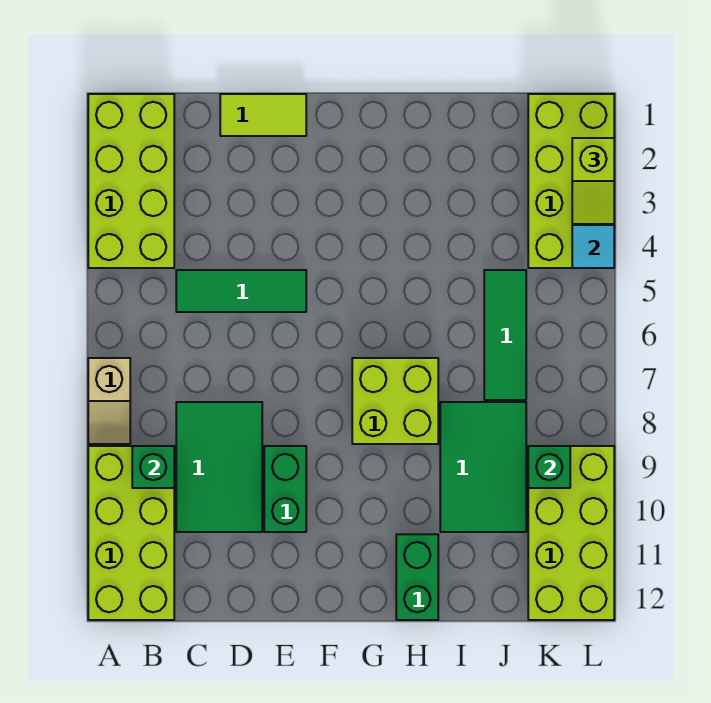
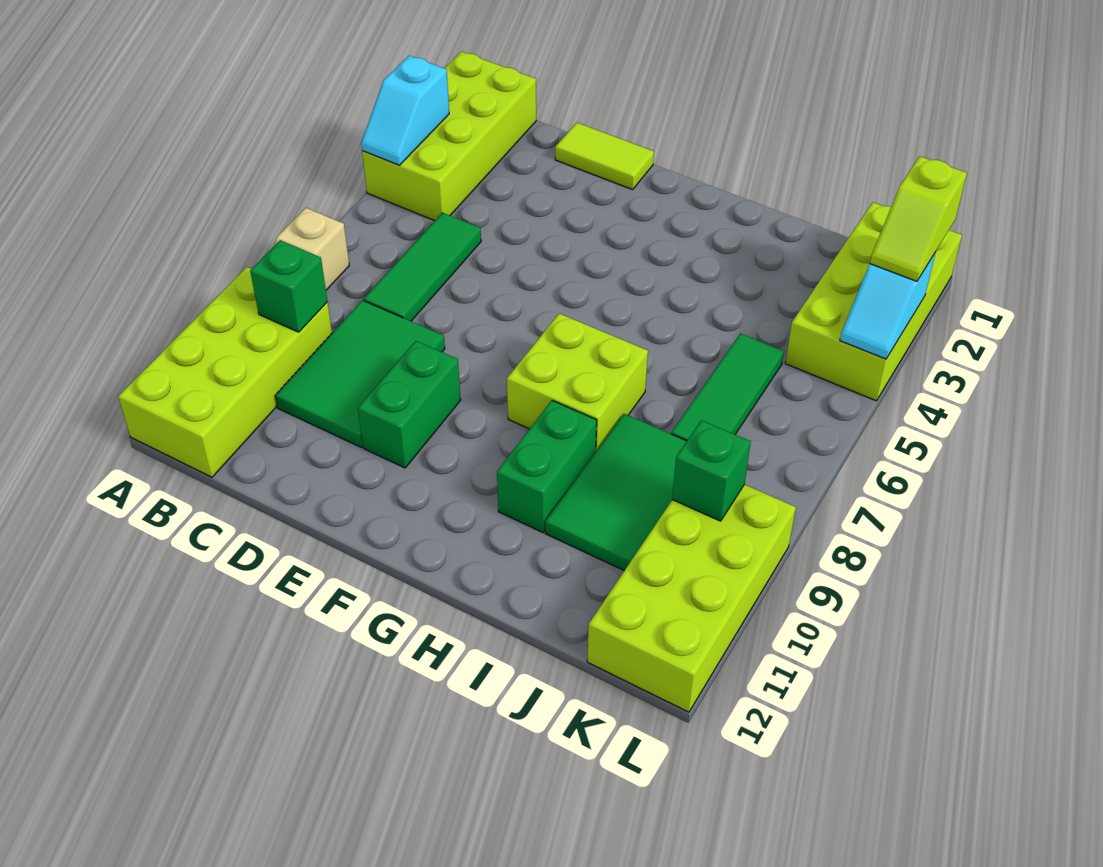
none -> cyan 1x2 slope [361,56,449,165]
green 1x3 tile [176,270,306,312] -> green 1x3 tile turned to [364,213,481,321]
green 1x2 brick [396,534,438,620] -> green 1x2 brick moved to [497,400,597,532]

